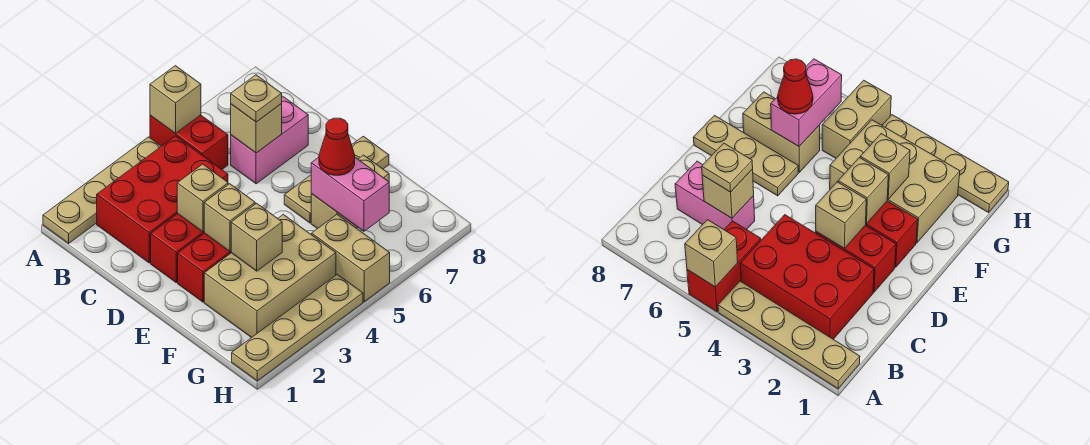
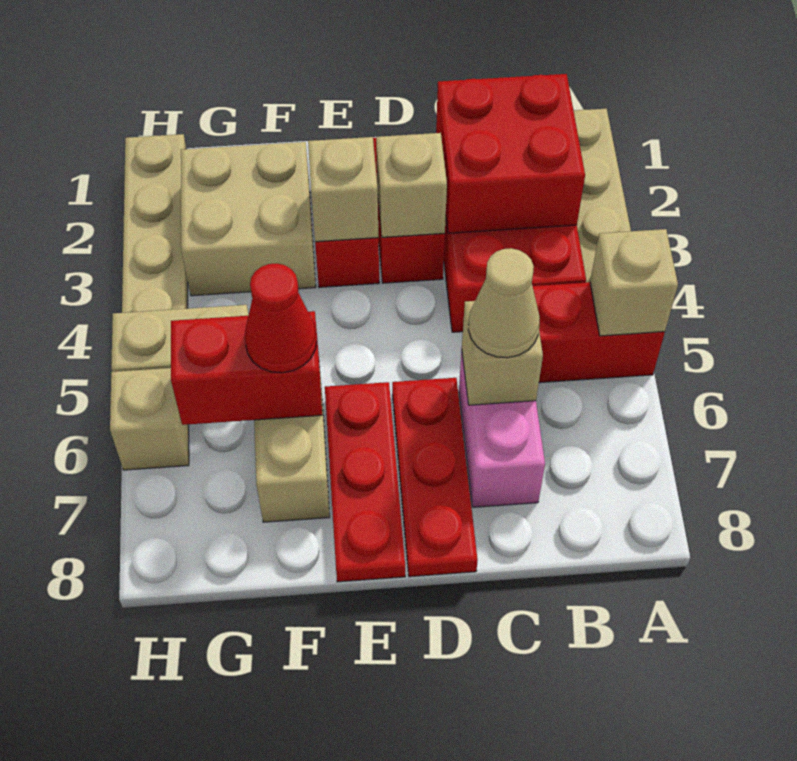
none -> red 2x2 brick [436,74,585,233]
tan 1x1 plate [231,75,282,122] -> tan 1x1 cone [468,248,540,358]
none -> red 1x3 plate [392,378,478,577]
tan 1x3 plate [284,136,389,223] -> red 1x3 plate [325,382,405,582]
tan 2x3 brick [204,214,336,338] -> tan 2x2 brick [181,142,316,296]
tan 1x1 brick [231,203,282,271] -> tan 1x1 brick moved to [110,368,189,470]
pink 1x2 brick [311,157,389,231] -> red 1x2 brick [171,311,322,425]

